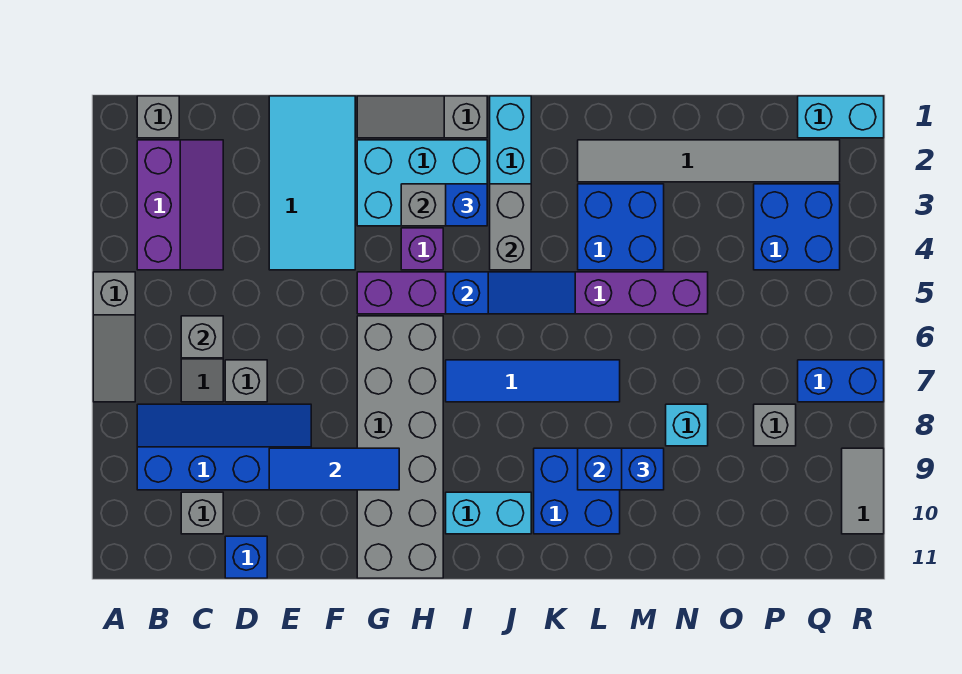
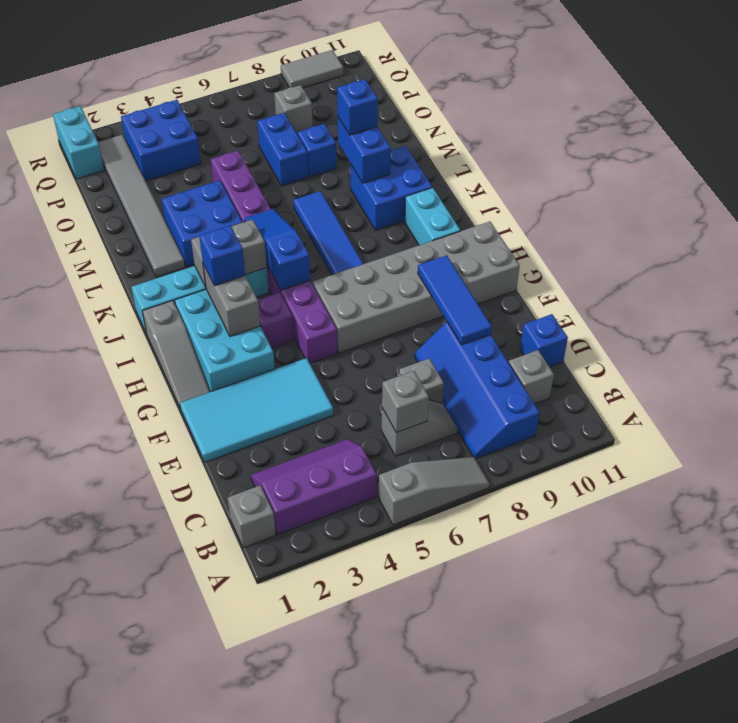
cyan 1x1 brick [666,404,708,446] -> blue 1x1 brick [297,124,336,177]
blue 1x2 brick [798,360,884,402] -> blue 1x2 brick moved to [257,113,308,186]

